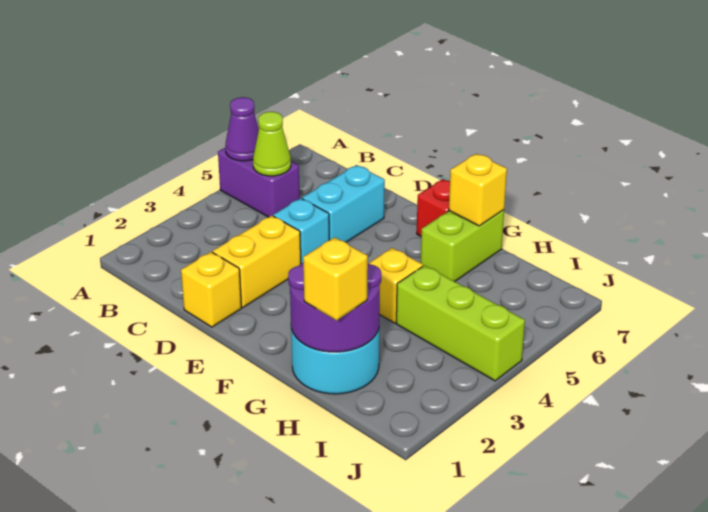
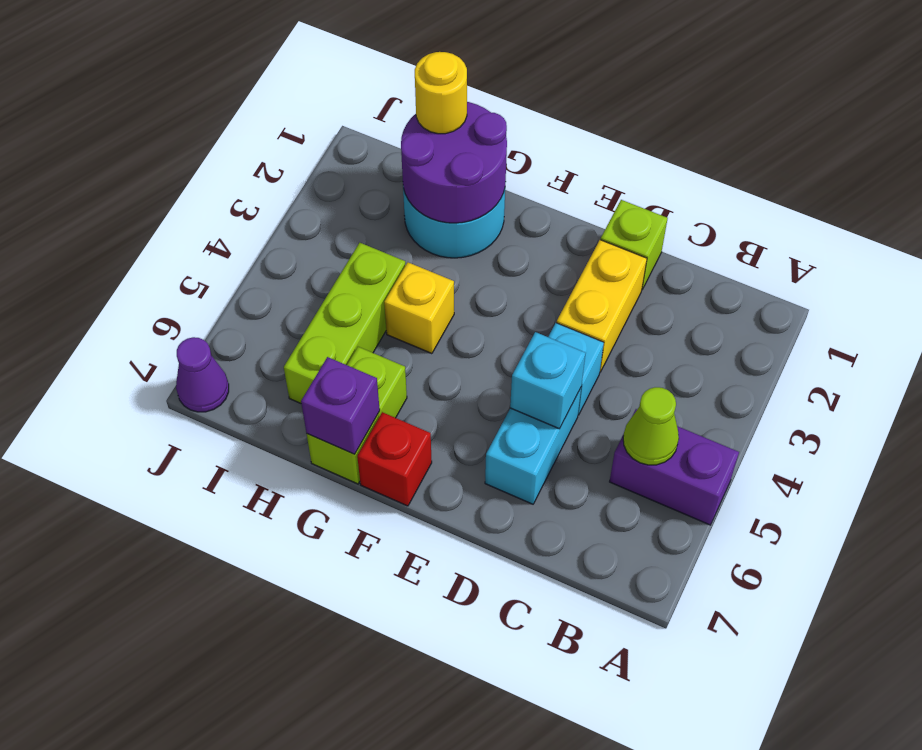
purple 1x1 cone [225,97,259,161] -> purple 1x1 cone moved to [176,337,229,412]
yellow 1x1 brick [181,252,241,327] -> lime 1x1 brick [601,200,668,289]
none -> cyan 1x1 brick [510,332,586,429]
yellow 1x1 brick [449,154,507,226] -> purple 1x1 brick [301,357,380,454]
yellow 1x1 brick [303,237,368,320] -> yellow 1x1 round brick [415,52,467,134]
lime 1x3 brick [396,265,525,381] -> lime 1x3 brick turned to [284,243,406,403]

